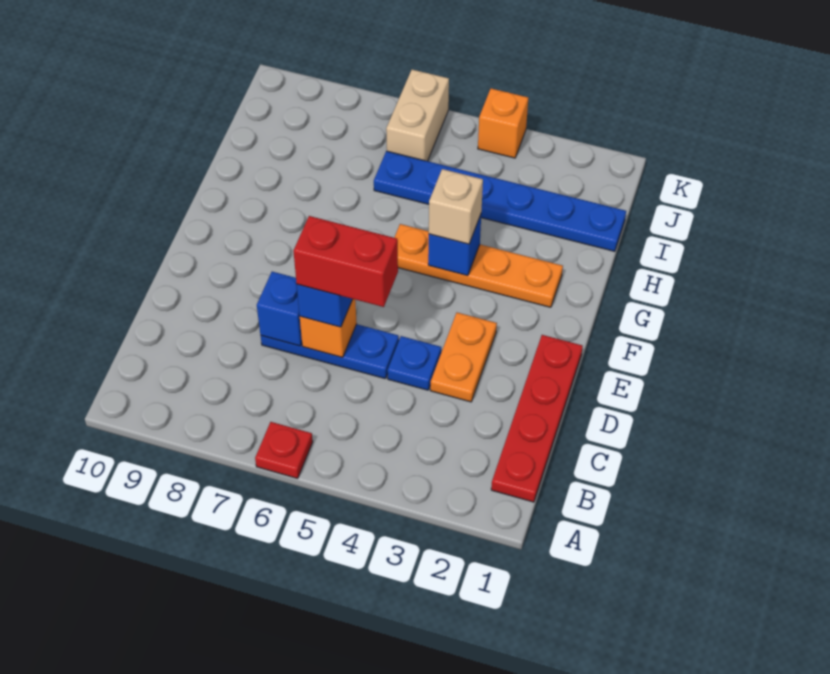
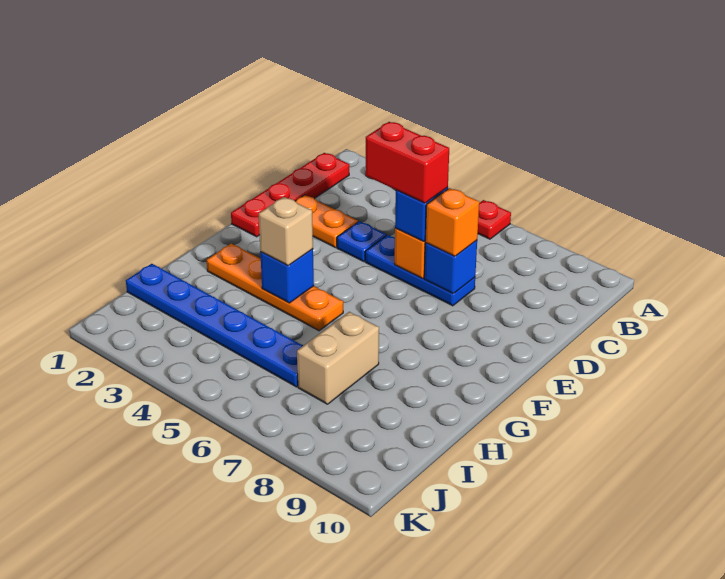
orange 1x2 plate [430,313,497,402] -> orange 1x2 plate turned to [295,195,358,248]
tan 1x2 brick [386,70,449,161] -> tan 1x2 brick moved to [297,312,379,404]
orange 1x1 brick [478,88,528,158] -> orange 1x1 brick moved to [425,188,479,256]

